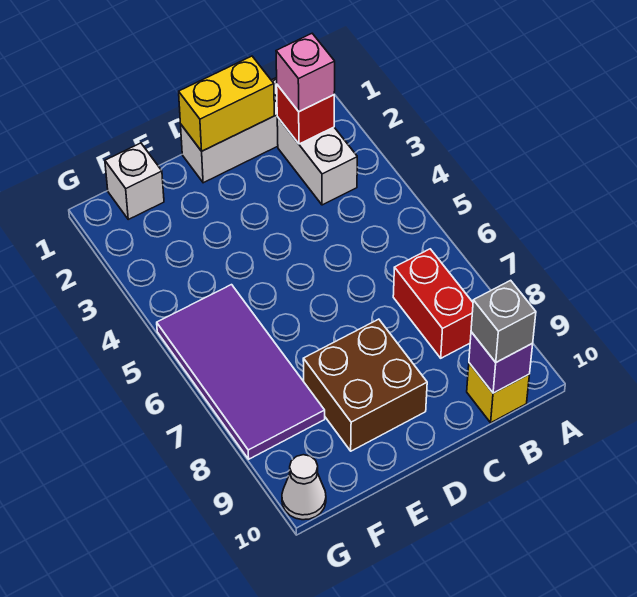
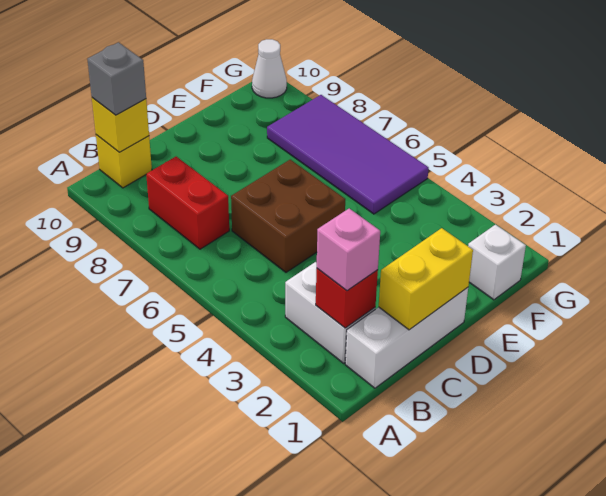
purple 1x1 brick [469,332,533,393] -> yellow 1x1 brick [92,98,149,152]
brown 2x2 brick [303,319,427,451] -> brown 2x2 brick moved to [231,160,345,272]

